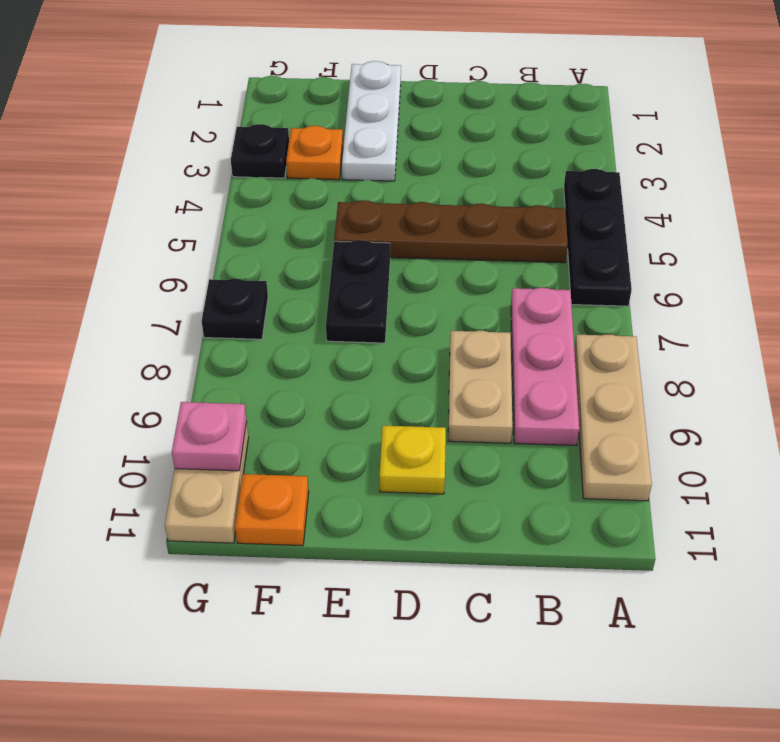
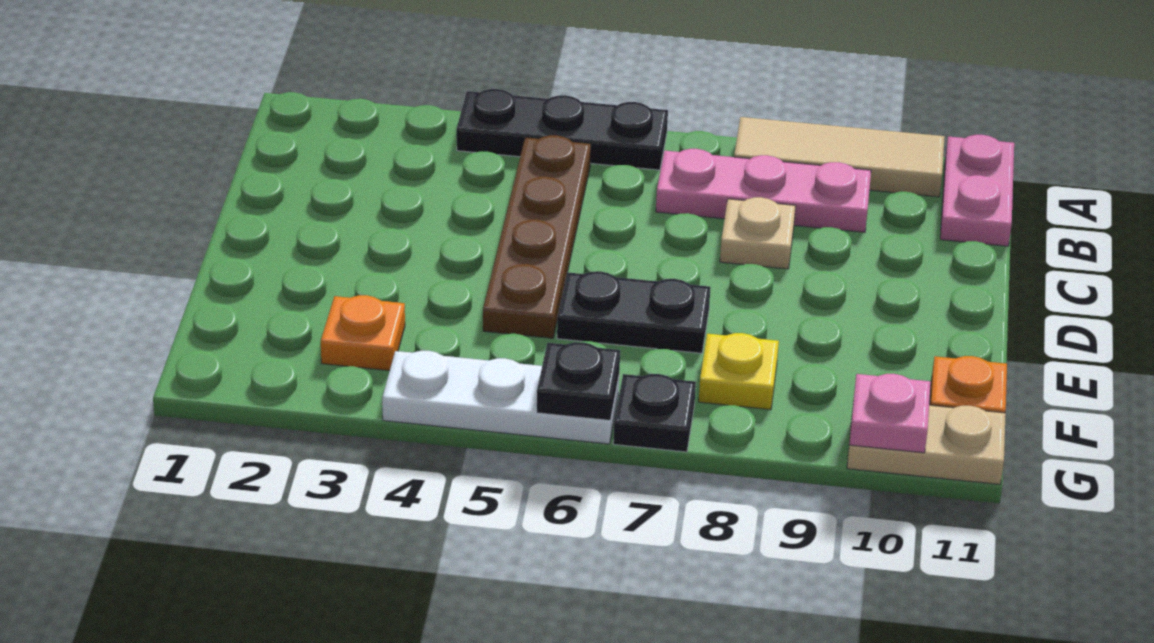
tan 1x3 plate [574,334,652,501] -> tan 1x3 tile [734,117,945,197]
none -> pink 1x2 plate [940,135,1014,246]
tan 1x2 plate [448,331,513,443] -> tan 1x1 plate [720,197,796,269]
yellow 1x1 plate [380,426,446,494] -> yellow 1x1 plate moved to [699,333,779,410]
white 1x3 plate [342,61,401,181] -> white 1x3 plate moved to [382,351,619,444]
black 1x1 plate [231,124,289,178] -> black 1x1 plate moved to [537,342,620,421]

